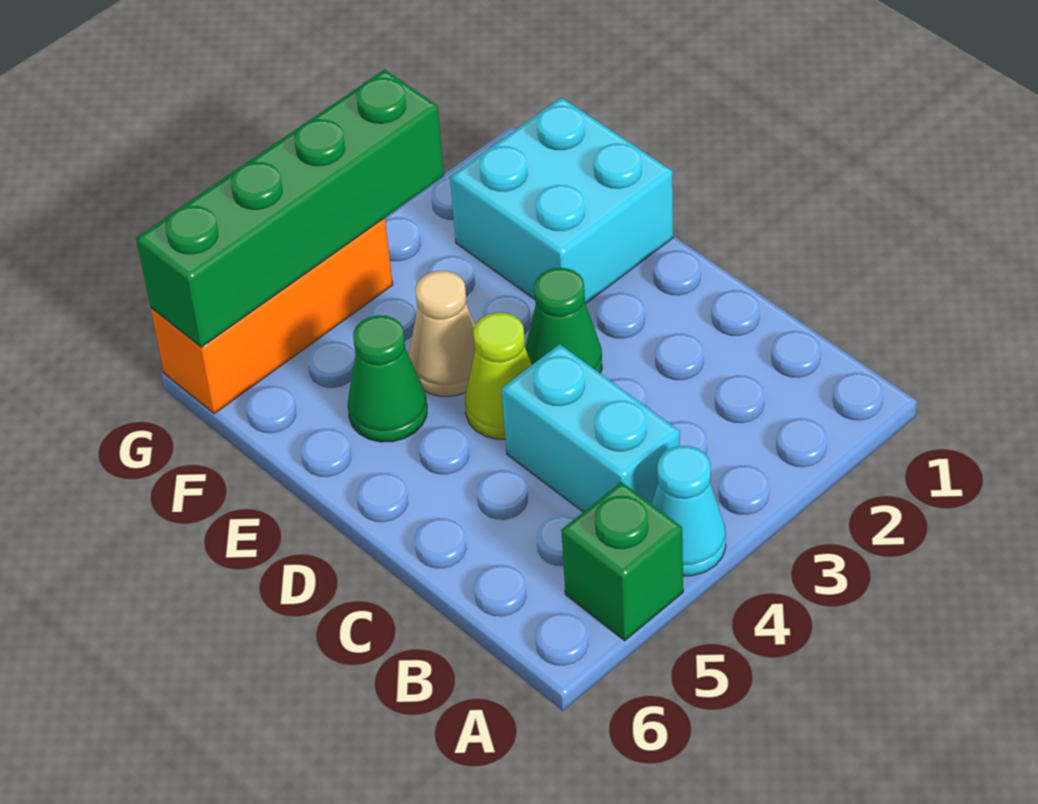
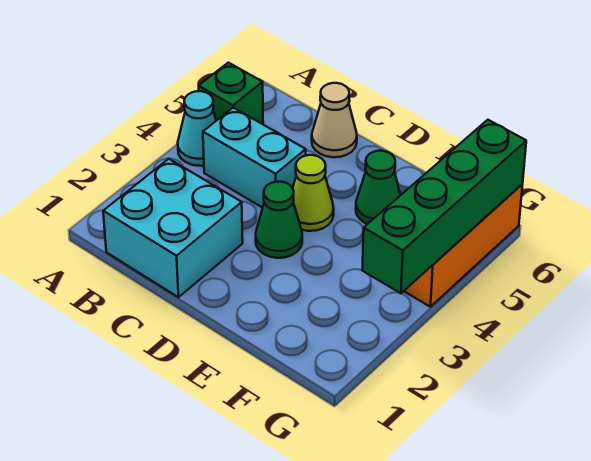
cyan 2x2 brick [450,97,673,304] -> cyan 2x2 brick moved to [103,159,243,297]
tan 1x1 cone [409,271,475,396] -> tan 1x1 cone moved to [312,83,357,157]

